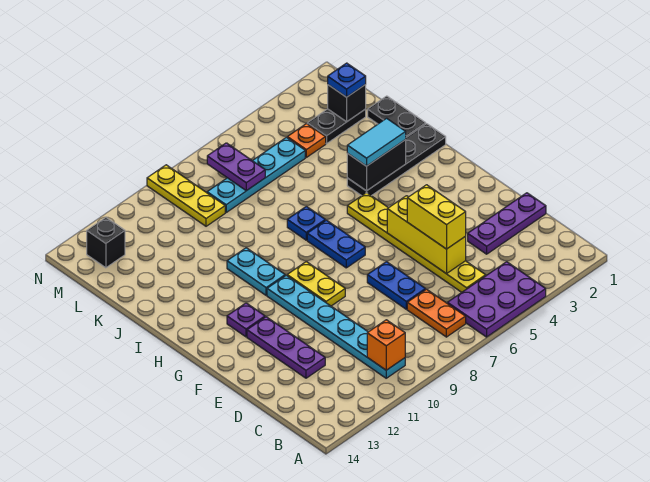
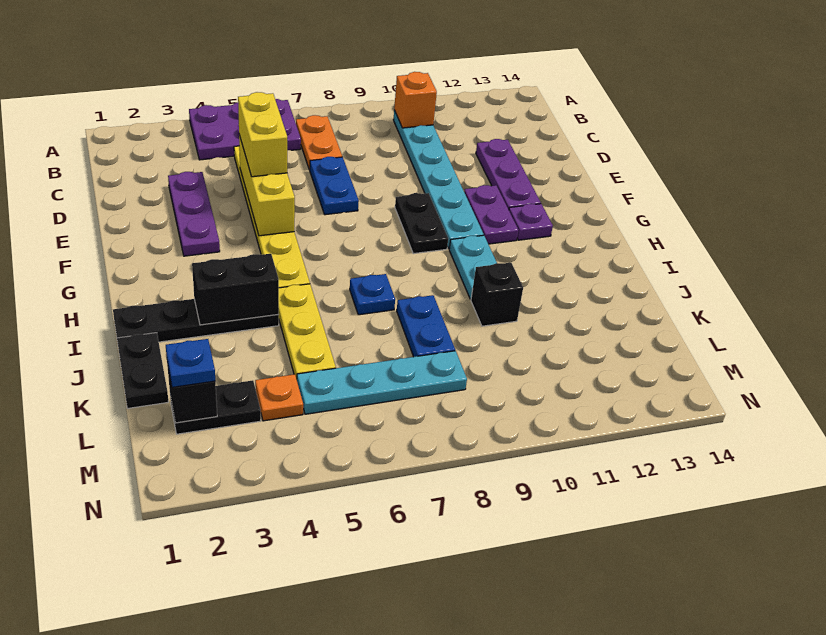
purple 1x3 plate [468,193,546,254] -> purple 1x3 plate turned to [168,172,220,256]
yellow 1x2 plate [287,262,345,306] -> black 1x2 plate [395,193,448,254]
blue 1x2 plate [307,220,365,268] -> blue 1x2 plate moved to [397,295,455,357]
cyan 1x2 tile [347,118,406,166] -> none
purple 1x2 plate [207,143,265,191] -> purple 1x2 plate moved to [464,185,518,244]
yellow 1x3 plate [147,165,225,226] -> yellow 1x3 plate moved to [278,284,336,379]
black 1x1 brick [87,217,125,268] -> black 1x1 brick moved to [471,262,523,326]

